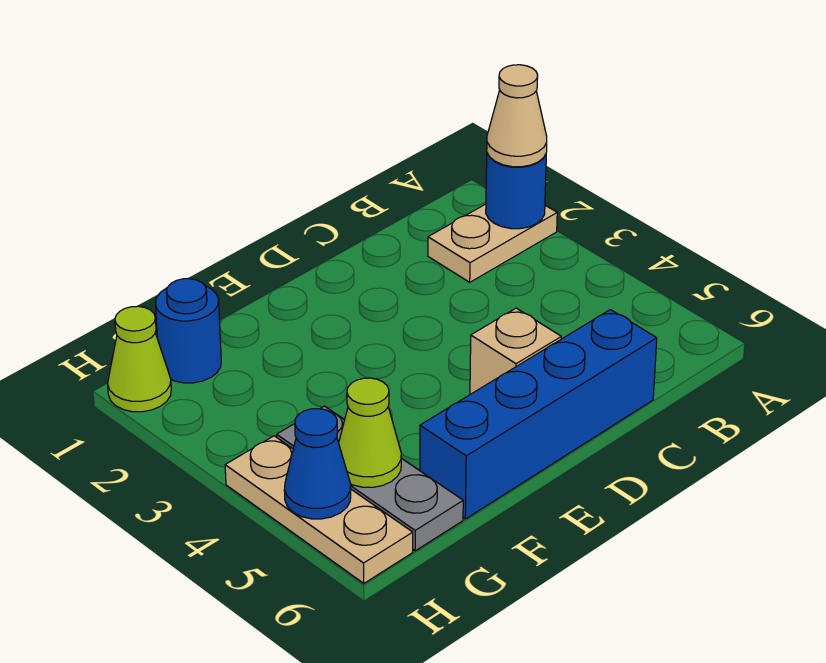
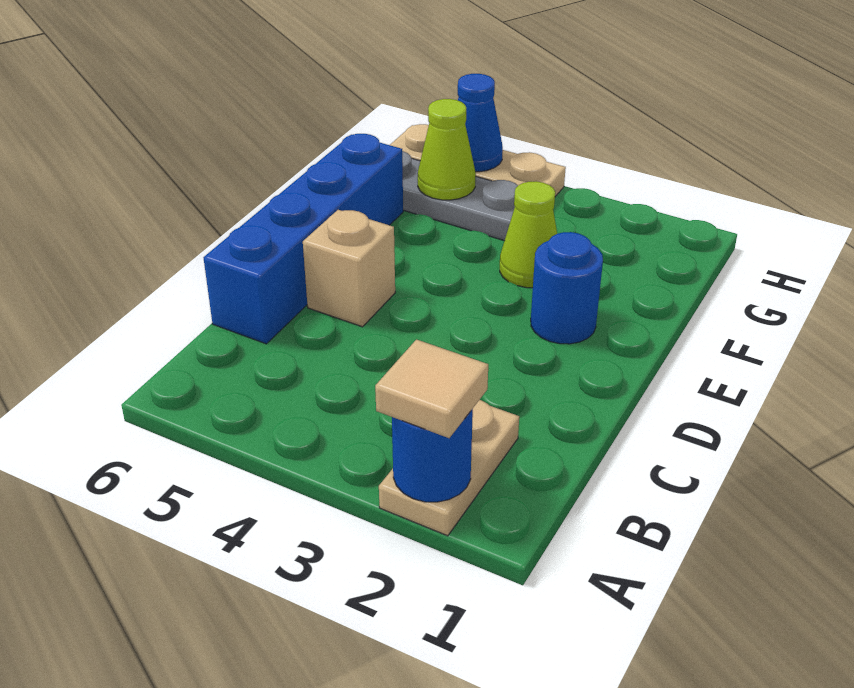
tan 1x1 cone [487,65,547,167] -> tan 1x1 tile [375,340,488,438]
blue 1x1 round brick [155,279,221,383] -> blue 1x1 round brick moved to [531,232,603,344]
lime 1x1 cone [108,306,171,412] -> lime 1x1 cone moved to [500,181,557,288]

